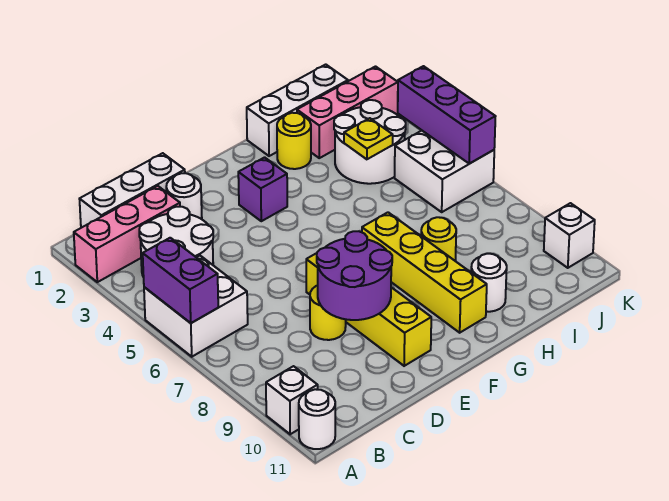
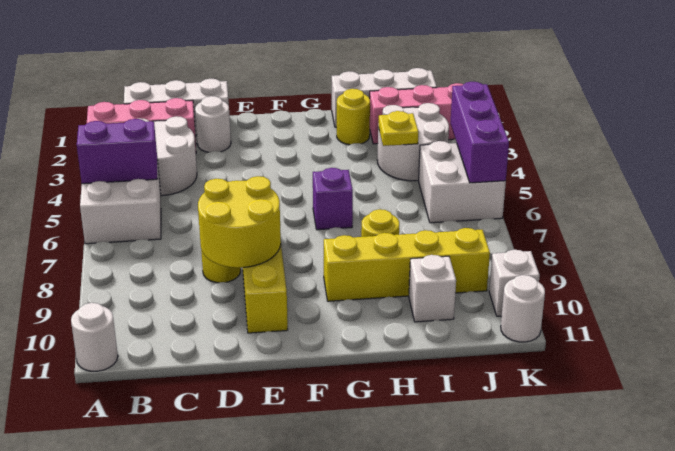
purple 1x2 brick [143,238,218,323] -> purple 1x2 brick turned to [77,119,157,184]
white 1x1 brick [266,366,318,434] -> white 1x1 brick moved to [409,255,456,322]
purple 2x2 round brick [317,231,392,320] -> yellow 2x2 round brick [198,176,281,268]
purple 1x1 brick [238,157,287,221] -> purple 1x1 brick moved to [313,168,353,230]
yellow 1x4 brick [362,212,487,333] -> yellow 1x4 brick turned to [324,228,490,301]
white 1x1 round brick [471,254,507,312] -> white 1x1 round brick moved to [501,275,545,342]

